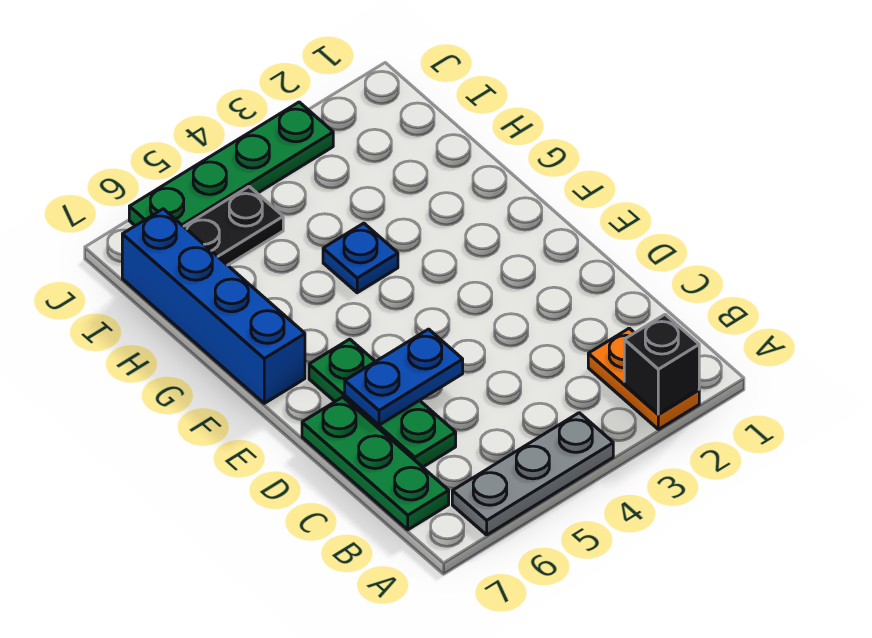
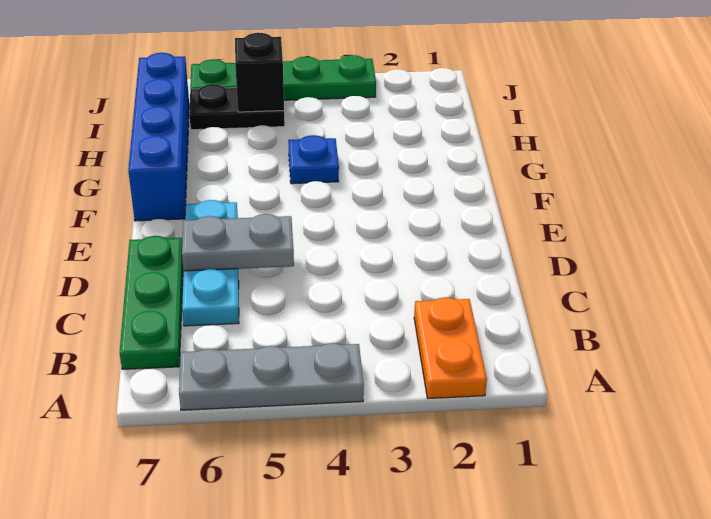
black 1x1 brick [624,315,699,414] -> black 1x1 brick moved to [235,33,284,112]
green 1x3 plate [309,339,456,467] -> cyan 1x3 plate [182,200,239,326]
blue 1x2 plate [345,329,463,425] -> grey 1x2 plate [182,214,294,271]

